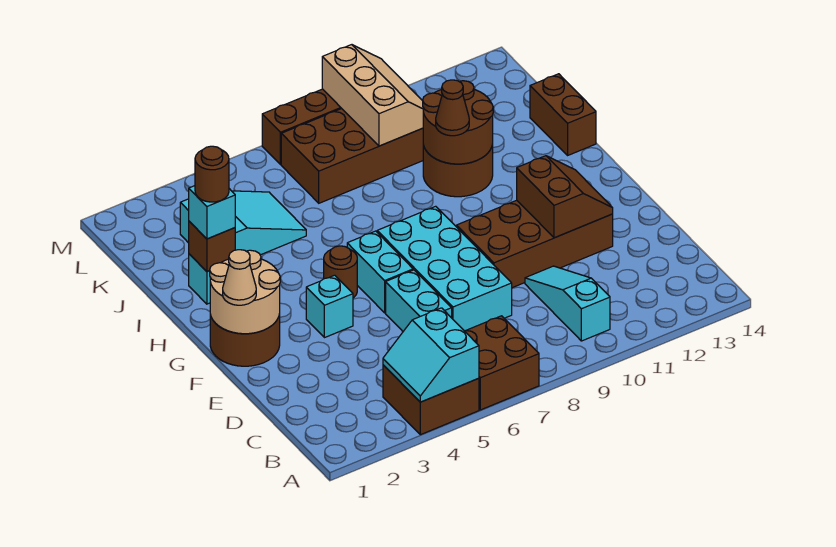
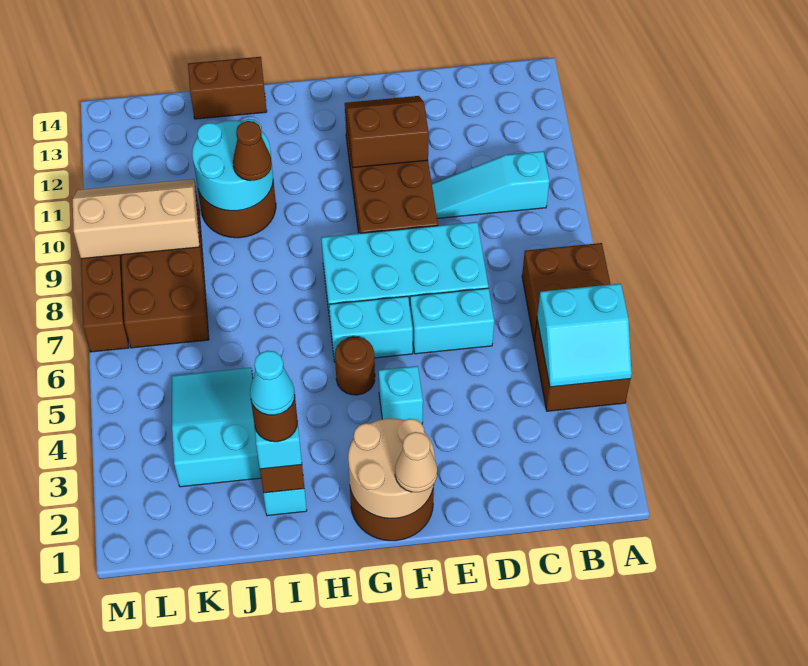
none -> cyan 1x1 cone [250,351,295,415]
brown 2x2 round brick [423,81,493,164] -> cyan 2x2 round brick [192,119,273,211]

